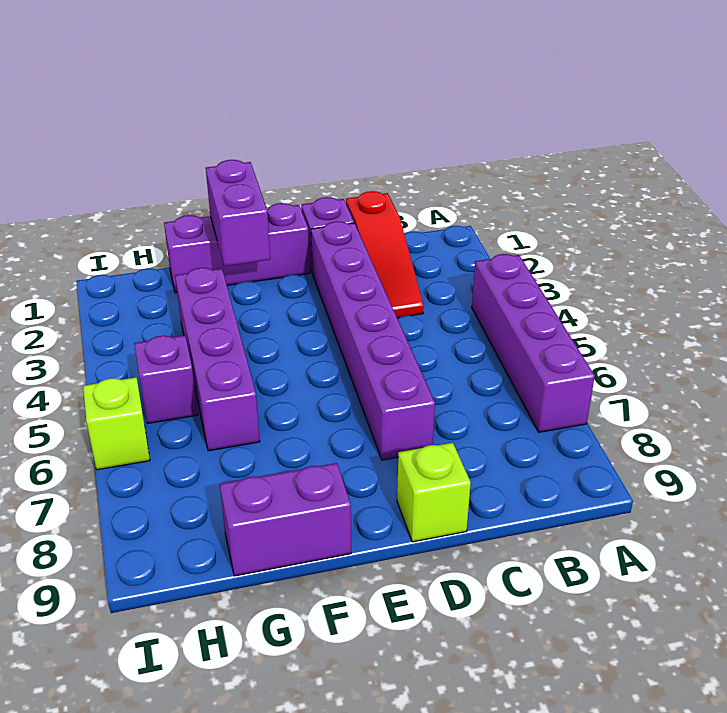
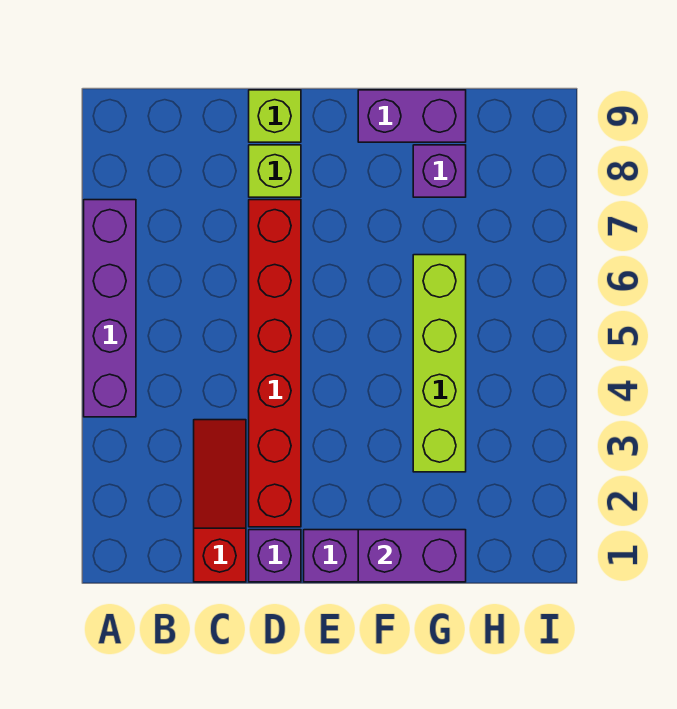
purple 1x6 brick [311,221,435,460] -> red 1x6 brick [249,200,301,527]
purple 1x2 brick [206,160,270,266] -> purple 1x2 brick turned to [358,530,466,582]
purple 1x4 brick [175,268,260,451] -> lime 1x4 brick [413,255,466,472]
purple 1x1 brick [134,335,198,424] -> purple 1x1 brick moved to [413,145,466,197]
lime 1x1 brick [83,377,150,470] -> lime 1x1 brick moved to [249,145,301,197]

